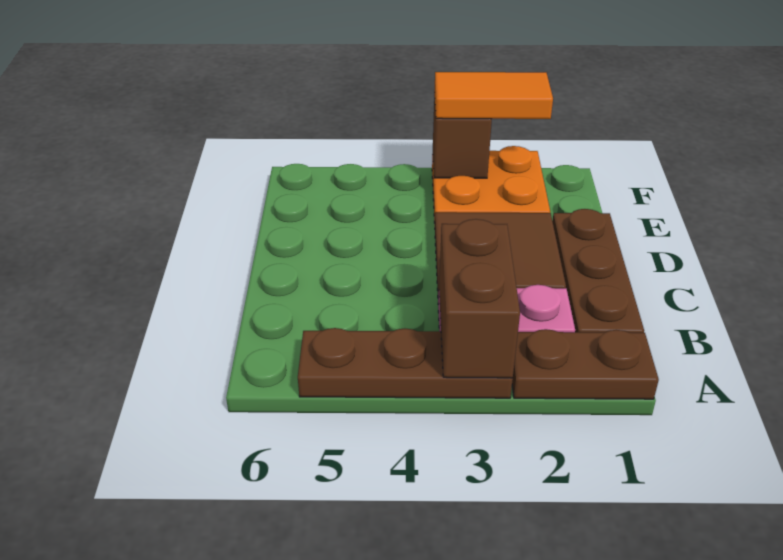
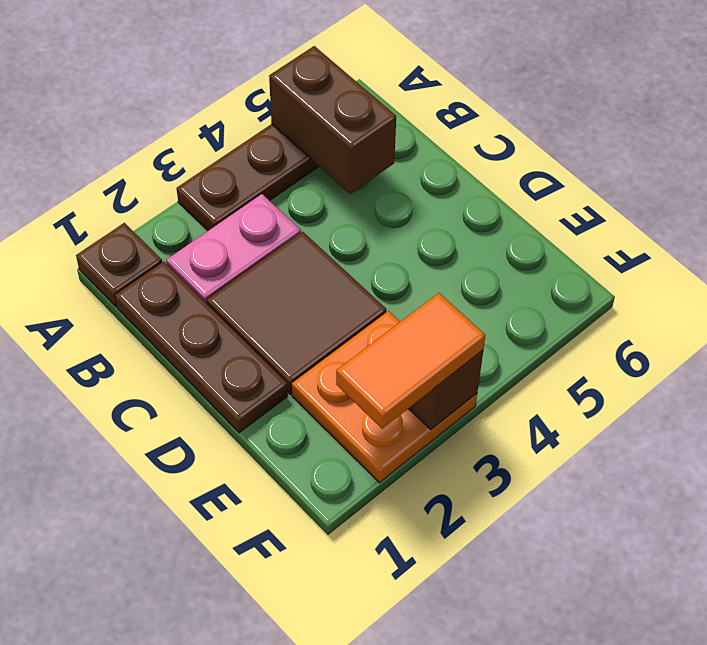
brown 1x2 plate [512,329,659,399] -> brown 1x1 plate [76,223,162,307]
brown 1x2 brick [439,219,520,378] -> brown 1x2 brick moved to [269,46,396,194]

